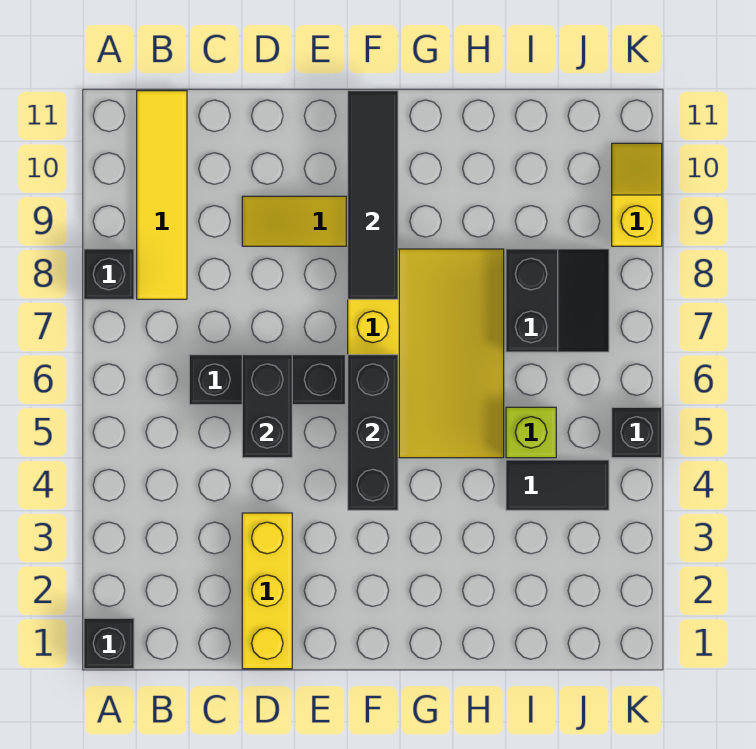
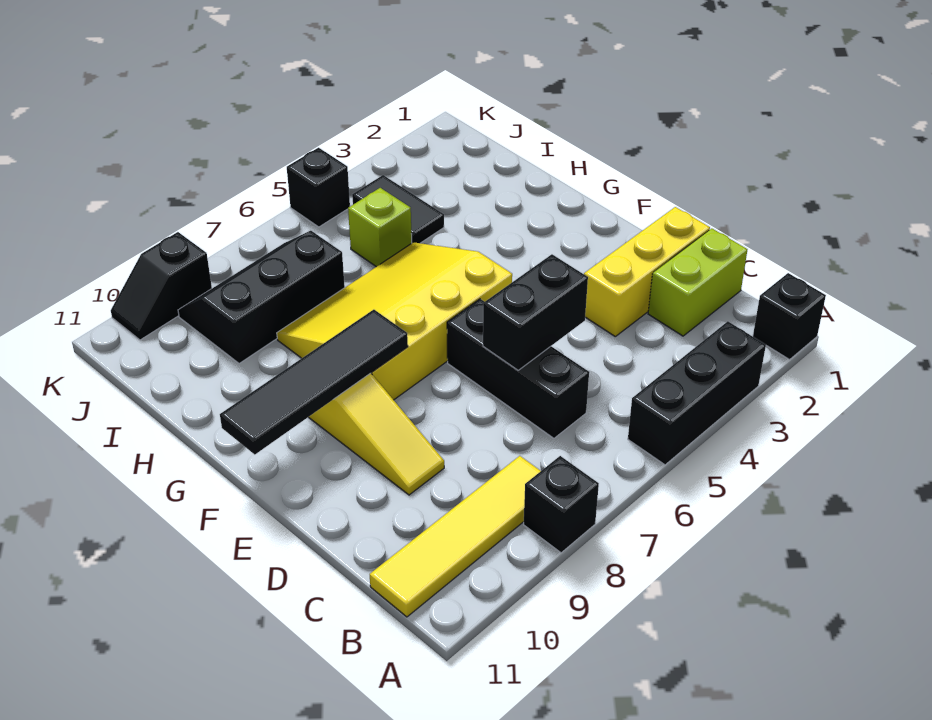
none -> lime 1x2 brick [648,228,747,336]
black 1x3 brick [348,355,398,510] -> black 1x3 brick moved to [628,321,766,465]
black 2x2 slope [506,249,609,352] -> black 2x3 slope [178,231,345,364]
yellow 1x2 slope [612,143,662,246] -> black 1x2 slope [111,232,212,340]

